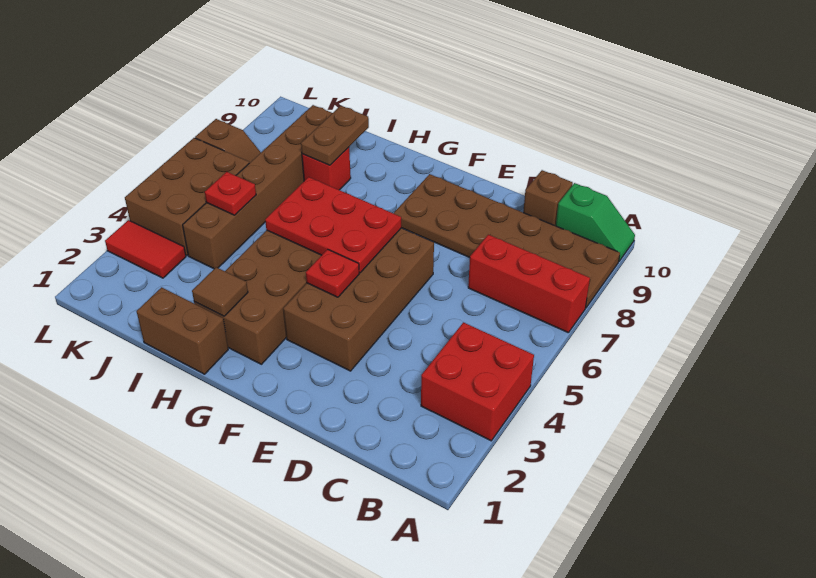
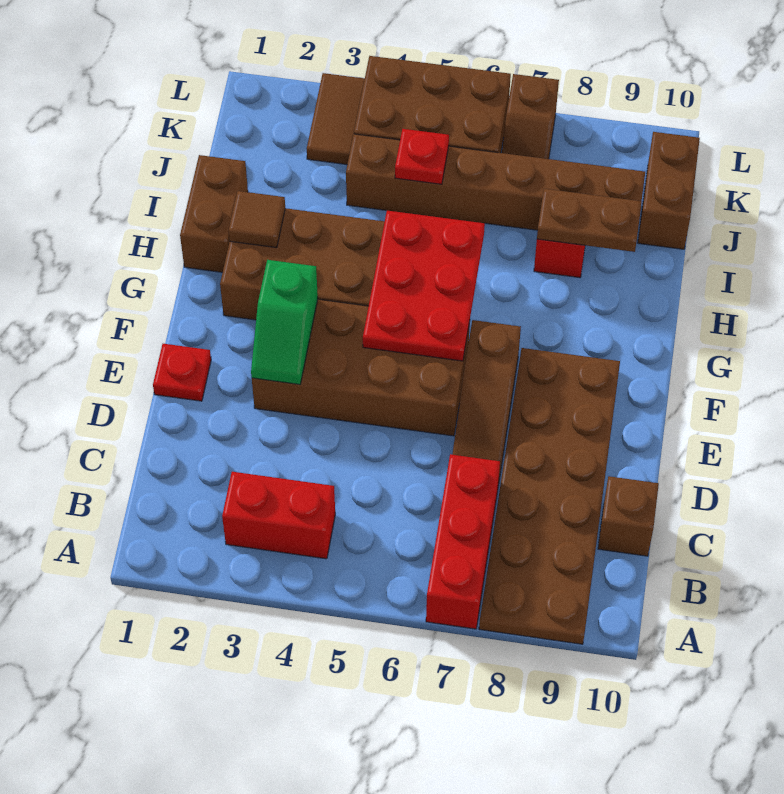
red 2x2 brick [421,322,534,441] -> red 1x2 brick [222,472,335,559]
green 1x2 slope [556,183,635,261] -> green 1x2 slope moved to [251,260,318,385]
none -> brown 1x3 slope [452,320,521,485]
red 1x1 plate [306,249,359,297] -> red 1x1 plate moved to [153,344,211,401]
none -> brown 1x2 brick [638,132,700,249]
red 1x2 tile [105,220,186,278] -> brown 1x2 tile [307,73,365,164]

